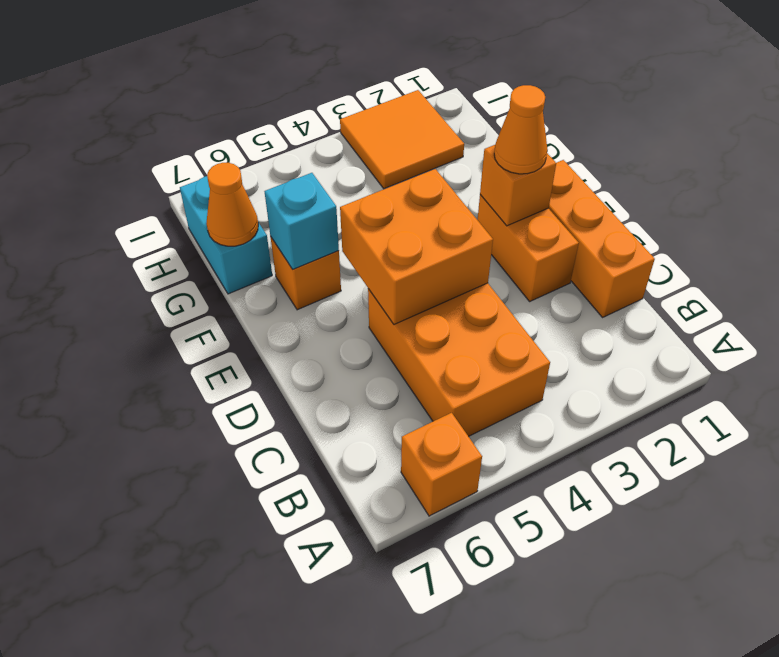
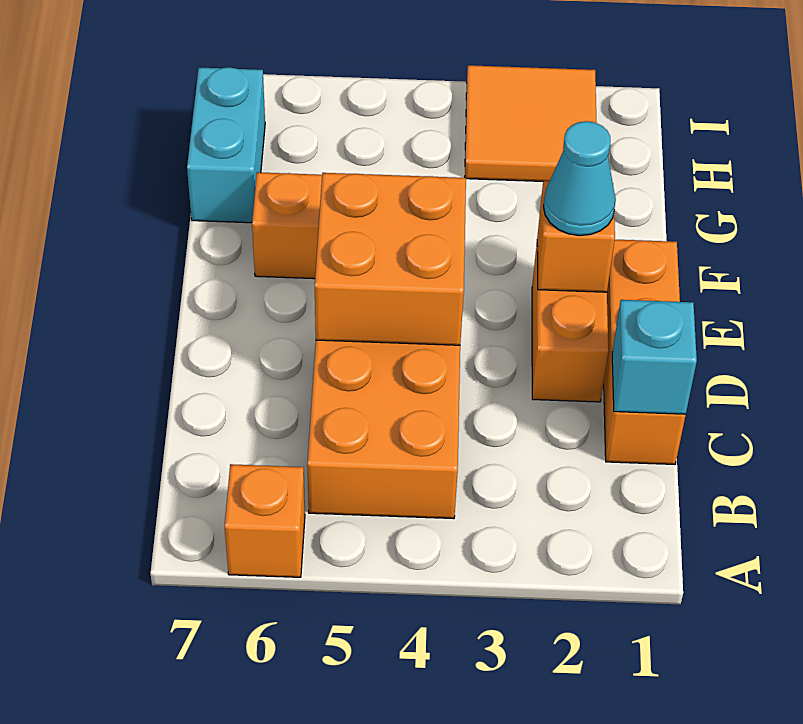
orange 1x1 cone [494,85,548,174] -> cyan 1x1 cone [543,121,616,236]
cyan 1x1 brick [265,173,339,269] -> cyan 1x1 brick moved to [612,300,697,414]
orange 1x1 cone [206,163,258,246] -> none

